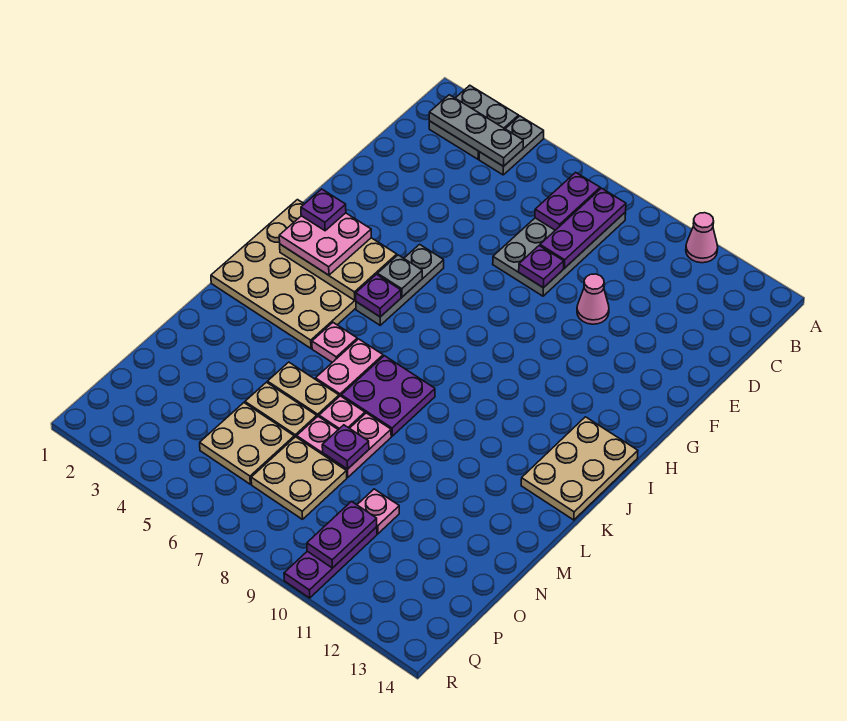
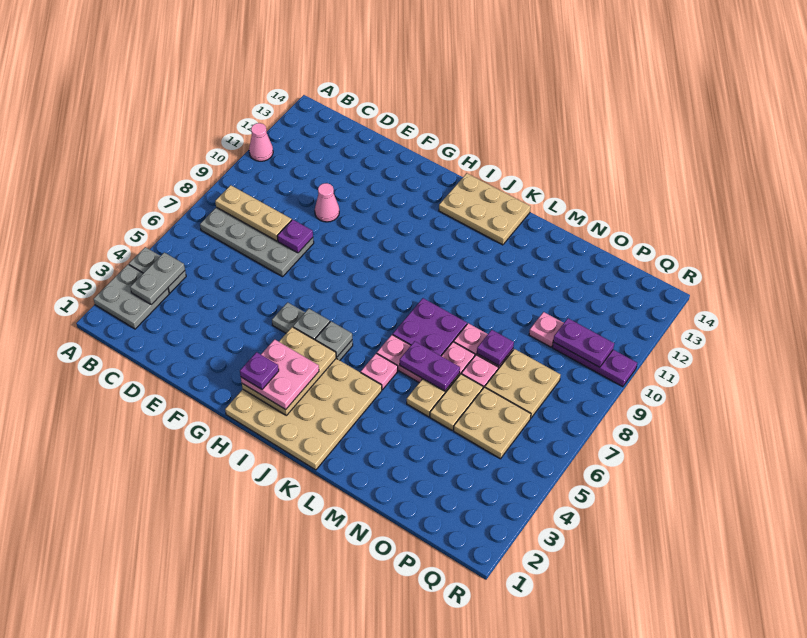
grey 1x3 plate [429,95,523,166] -> grey 1x2 plate [130,252,185,305]
purple 1x2 plate [535,172,600,230] -> purple 1x2 plate moved to [400,341,460,391]
purple 1x3 plate [540,188,626,268] -> tan 1x3 plate [215,185,292,241]
purple 1x1 plate [356,274,401,317] -> grey 1x1 plate [315,321,352,357]

